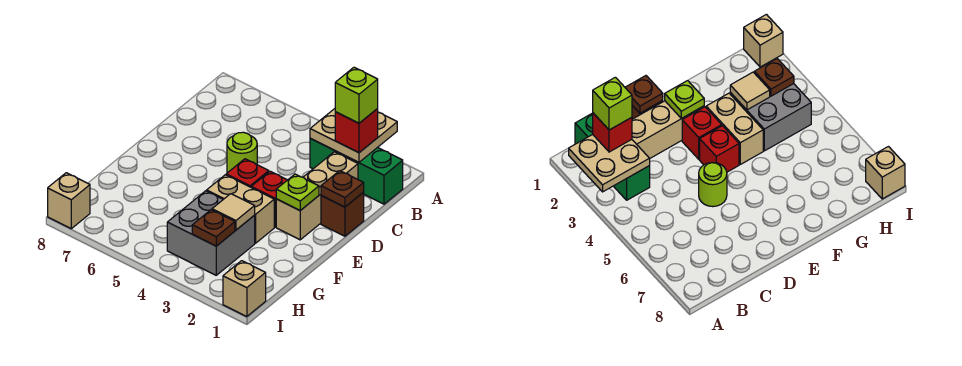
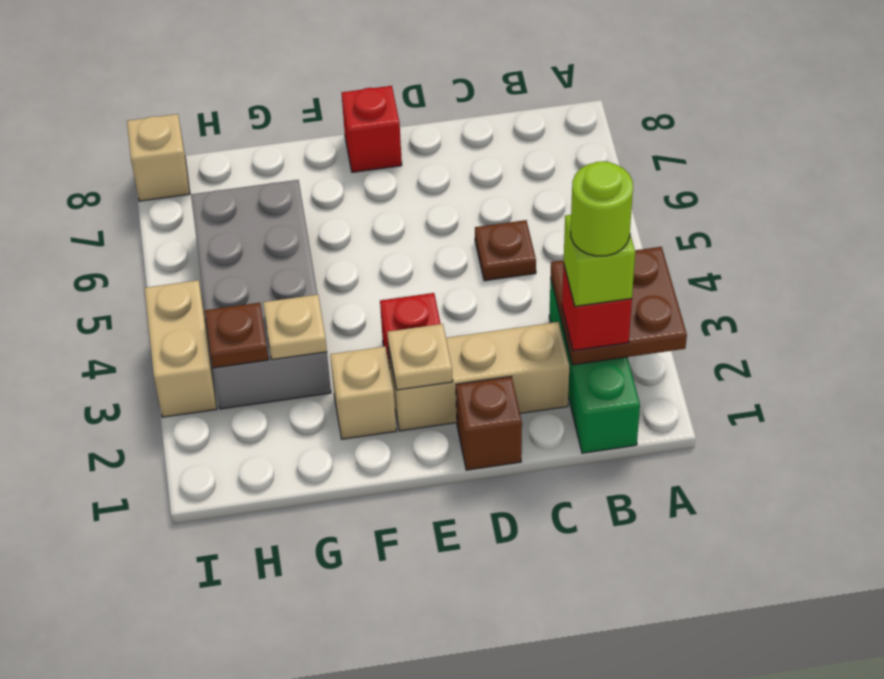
tan 2x2 plate [310,109,397,162] -> brown 2x2 plate [551,247,687,365]
brown 1x1 plate [321,171,364,207] -> brown 1x1 plate moved to [475,220,536,281]
lime 1x1 round brick [227,132,257,173] -> lime 1x1 round brick moved to [571,161,633,256]
lime 1x1 plate [276,174,319,210] -> tan 1x1 plate [387,324,453,390]
red 1x1 brick [226,159,269,187] -> red 1x1 brick moved to [342,86,402,172]
tan 1x2 brick [207,175,274,243] -> tan 1x2 brick moved to [145,280,217,417]
grey 2x2 brick [167,191,255,275] -> grey 2x4 brick [191,180,331,409]
tan 1x1 tile [212,194,255,230] -> tan 1x1 plate [263,295,327,360]
tan 1x1 brick [223,261,266,317] -> tan 1x1 brick moved to [330,346,396,439]

